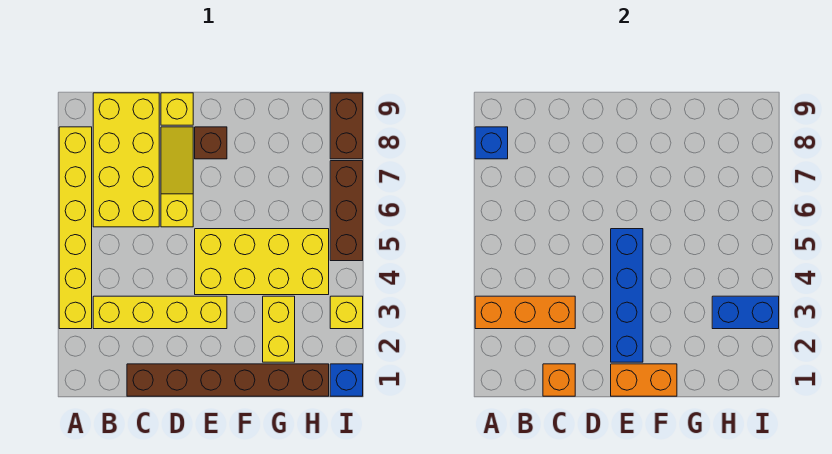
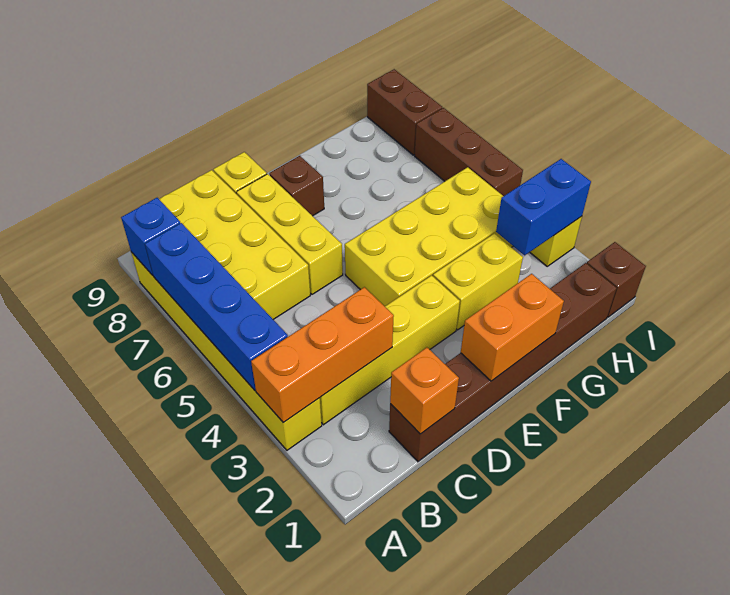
yellow 1x3 slope [161,127,193,227] -> yellow 1x3 brick [236,174,343,294]
blue 1x4 brick [611,229,643,362] -> blue 1x4 brick moved to [145,223,288,390]
yellow 1x2 brick [263,296,295,362] -> yellow 1x2 brick turned to [433,233,523,330]
blue 1x1 brick [330,364,363,396] -> brown 1x1 brick [587,242,646,317]

